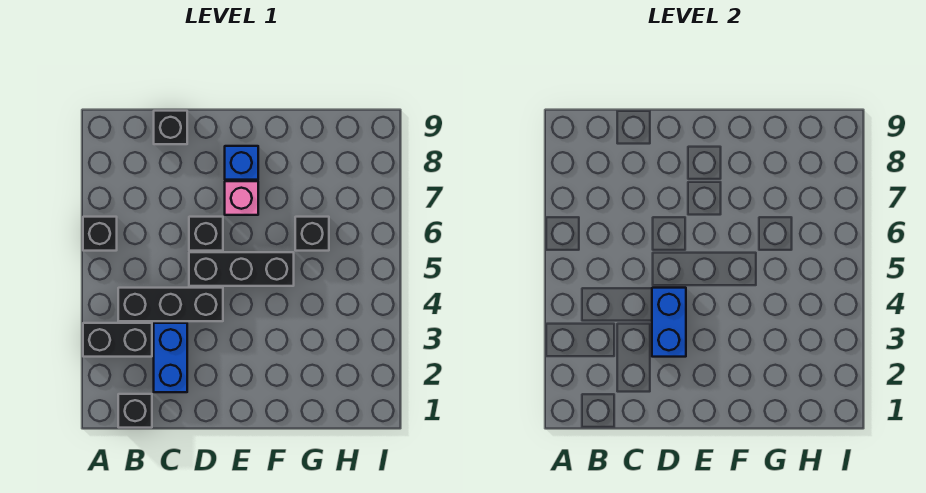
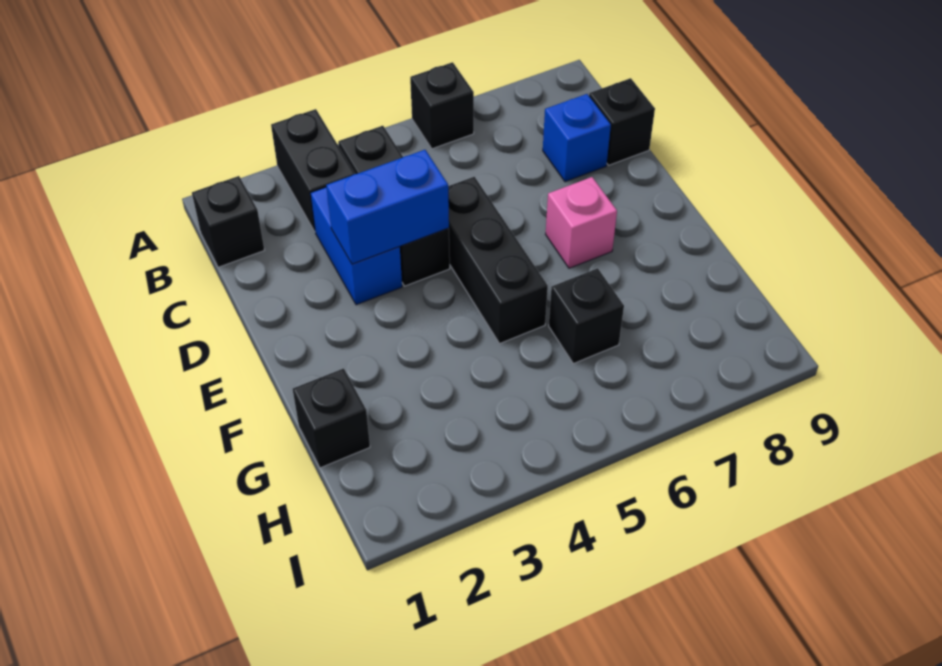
blue 1x2 brick [154,323,187,392] -> blue 1x2 brick turned to [311,187,402,305]
black 1x1 brick [189,217,223,251] -> black 1x1 brick moved to [293,368,370,468]
blue 1x1 brick [225,146,258,180] -> blue 1x1 brick moved to [543,94,611,182]

